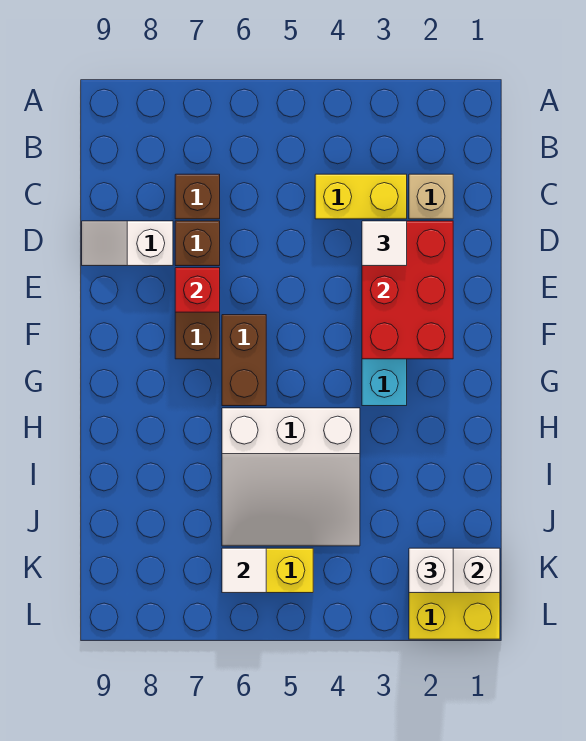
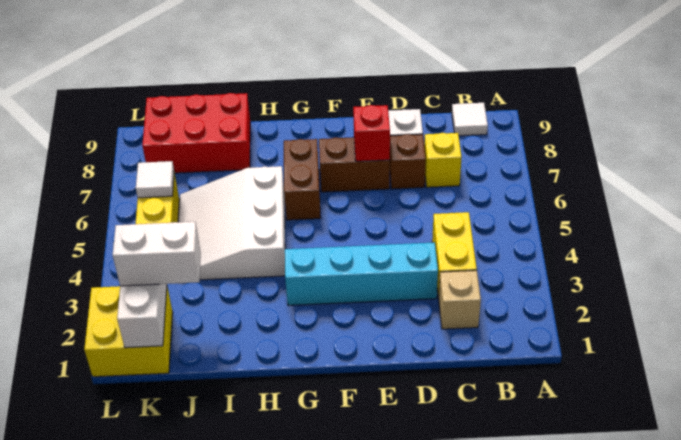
brown 1x1 brick [175,174,220,219] -> yellow 1x1 brick [424,133,462,187]
red 2x3 brick [362,221,453,359] -> red 2x3 brick moved to [142,93,250,173]
white 1x1 tile [362,221,407,266] -> white 1x1 tile moved to [452,103,488,136]
brown 1x2 brick [222,315,266,406] -> brown 1x2 brick turned to [284,139,321,220]
white 1x1 brick [409,548,453,593] -> white 1x2 brick [113,222,201,286]

